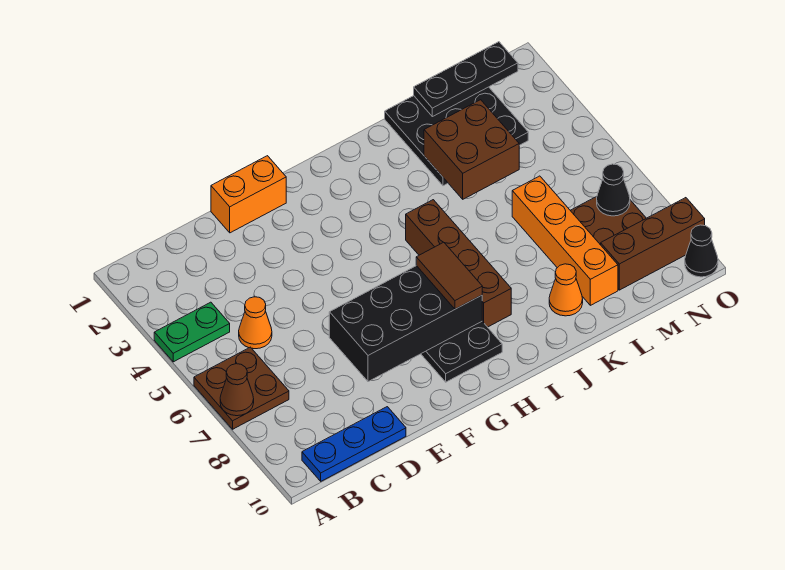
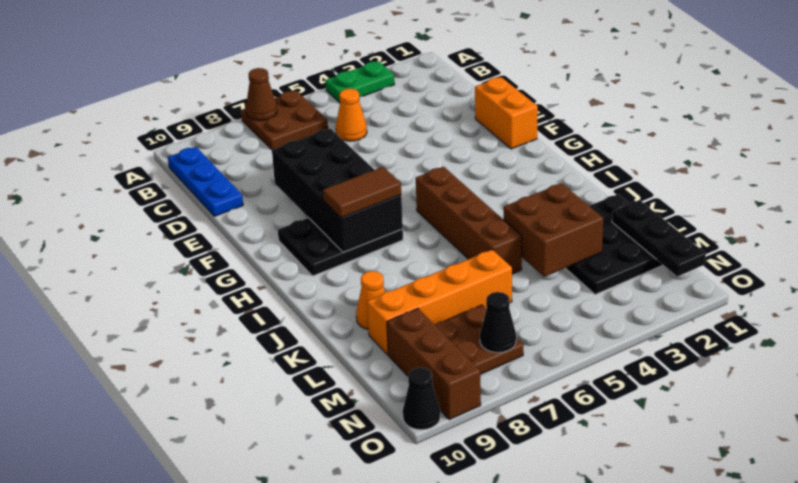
green 1x2 plate [154,302,230,362] -> green 1x2 plate turned to [325,61,395,103]
brown 1x4 brick [406,200,511,327] -> brown 1x4 brick turned to [416,167,522,274]

